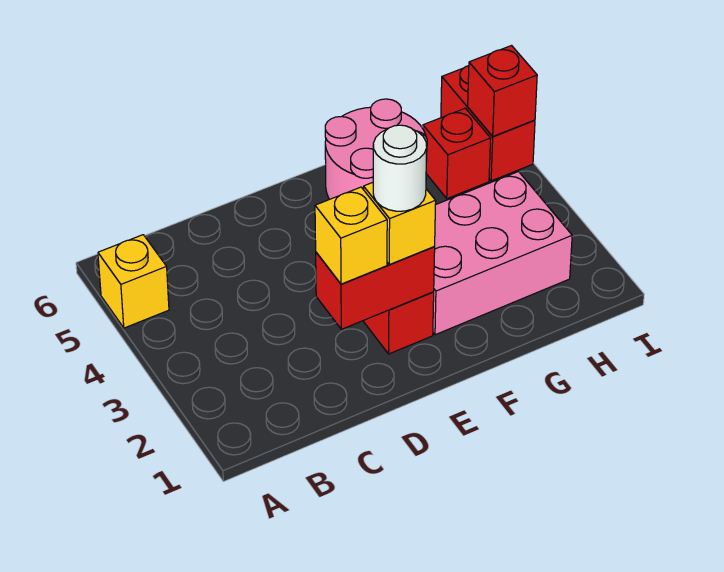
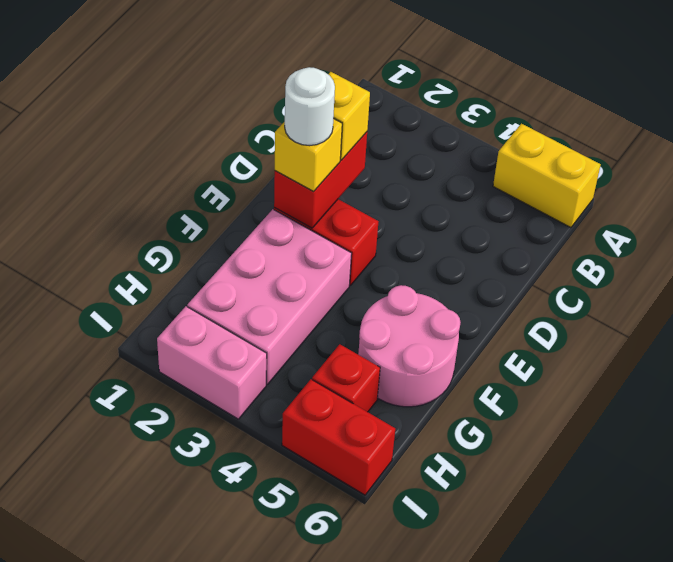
yellow 1x1 brick [98,235,169,328] -> yellow 1x2 brick [493,124,601,227]
none -> pink 1x2 brick [157,306,267,419]
red 1x1 brick [468,46,537,136] -> none

